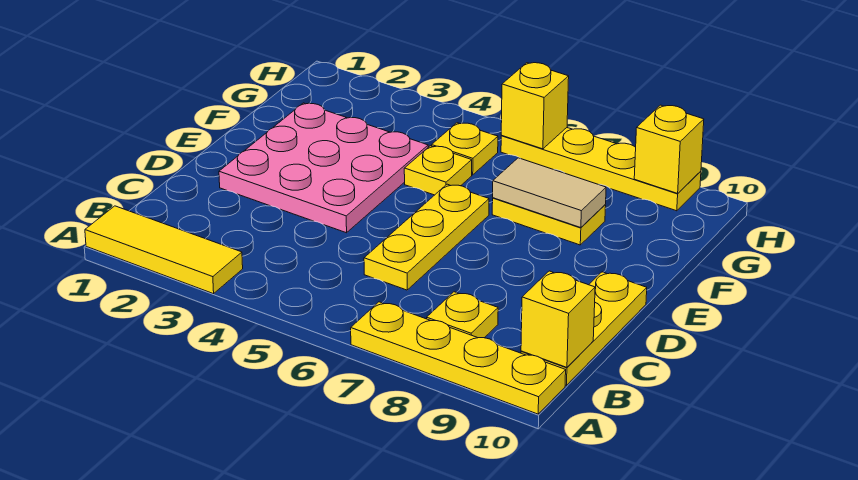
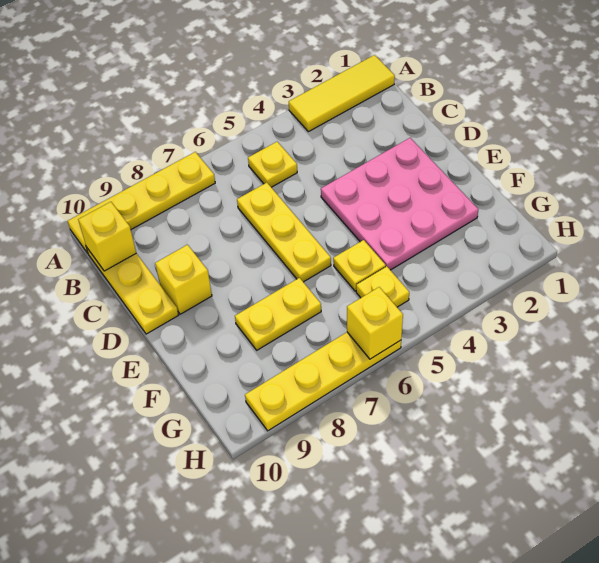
yellow 1x1 plate [427,292,498,338] -> yellow 1x1 plate moved to [248,142,297,187]
tan 1x2 tile [493,158,606,228] -> none
yellow 1x1 brick [634,105,704,193] -> yellow 1x1 brick moved to [155,245,212,314]

